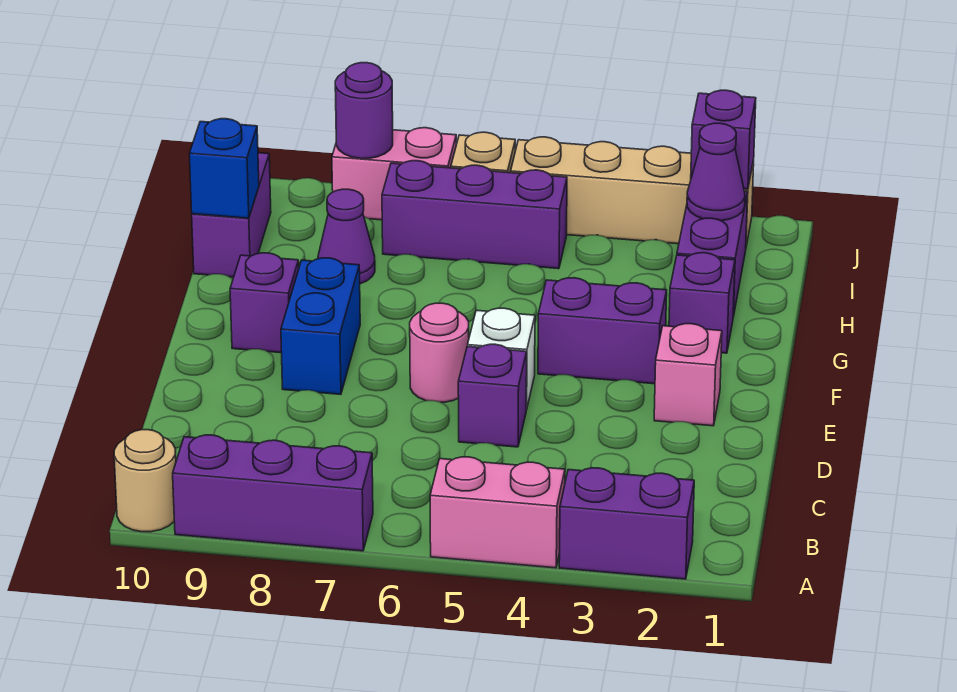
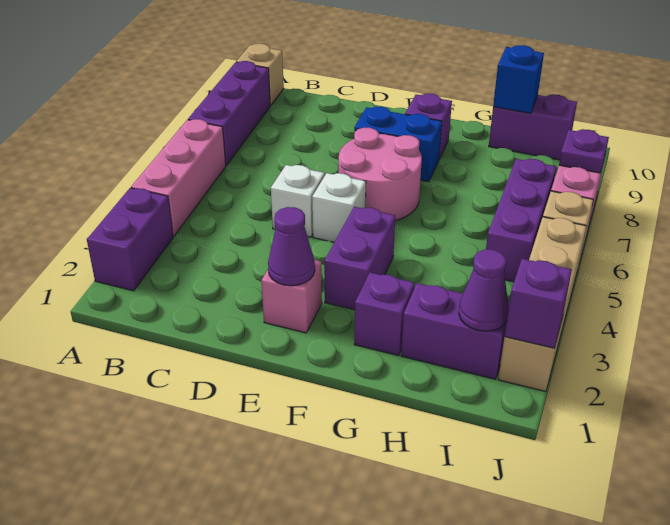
pink 1x2 brick [430,457,565,568] -> pink 1x3 brick [131,119,226,236]
tan 1x1 round brick [114,430,176,532] -> tan 1x1 brick [236,44,284,106]
purple 1x1 brick [458,344,527,447] -> white 1x1 brick [271,165,325,237]
pink 1x1 round brick [410,303,469,402] -> pink 2x2 round brick [339,128,422,220]
purple 1x1 cone [318,189,375,284] -> purple 1x1 cone moved to [268,207,315,286]
purple 1x1 round brick [335,63,393,159] -> purple 1x1 plate [559,129,609,173]

